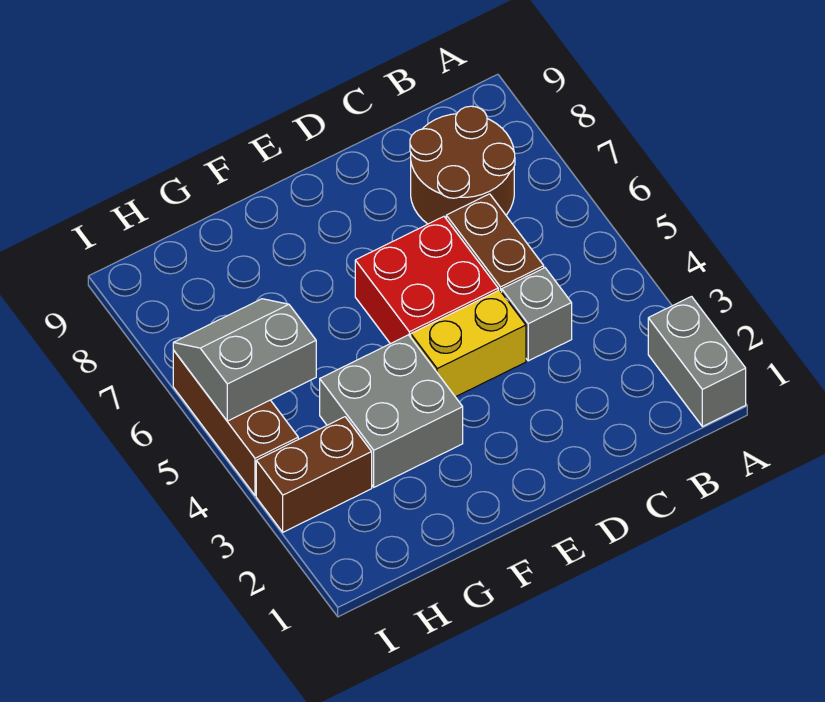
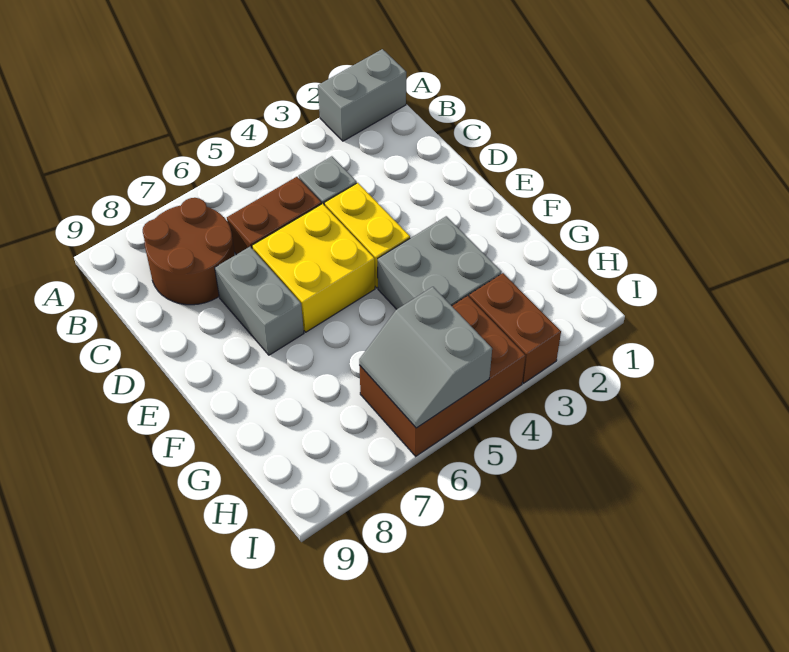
red 2x2 brick [355,217,498,344] -> yellow 2x2 brick [252,204,375,332]
none -> grey 1x2 brick [215,247,304,355]
brown 1x3 brick [173,350,298,495] -> brown 2x3 brick [360,296,526,456]

